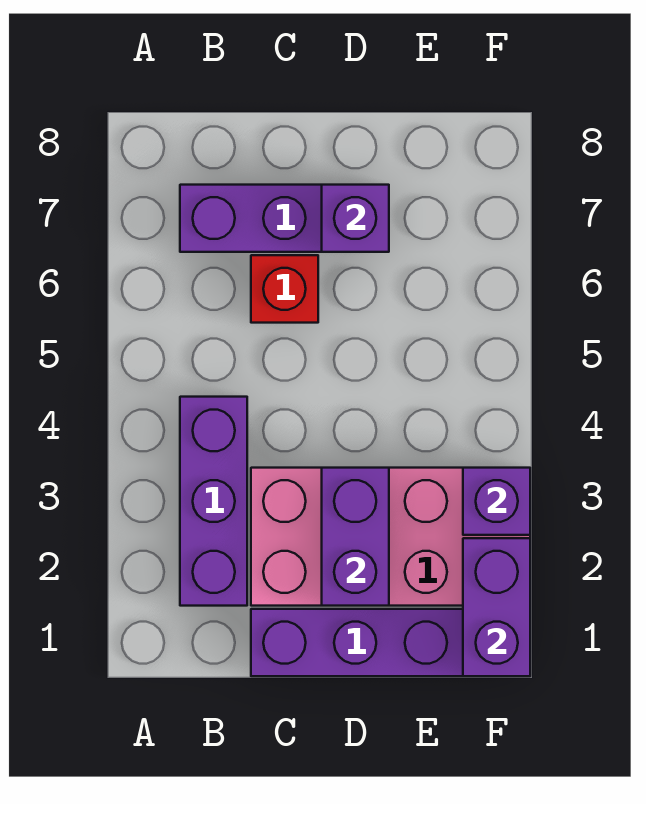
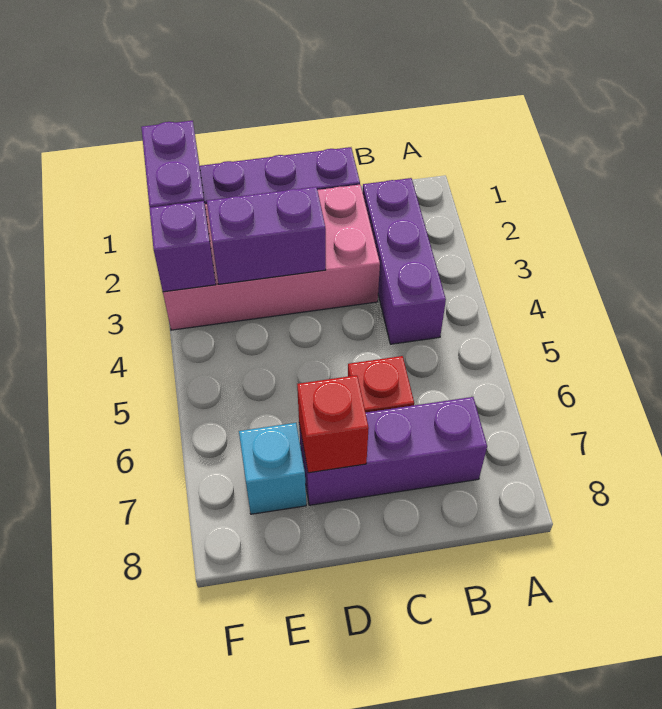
purple 1x2 brick [322,468,389,606] -> purple 1x2 brick turned to [207,187,326,284]
purple 1x1 brick [322,185,389,252] -> red 1x1 brick [297,375,369,473]
none -> cyan 1x1 brick [239,423,306,514]

